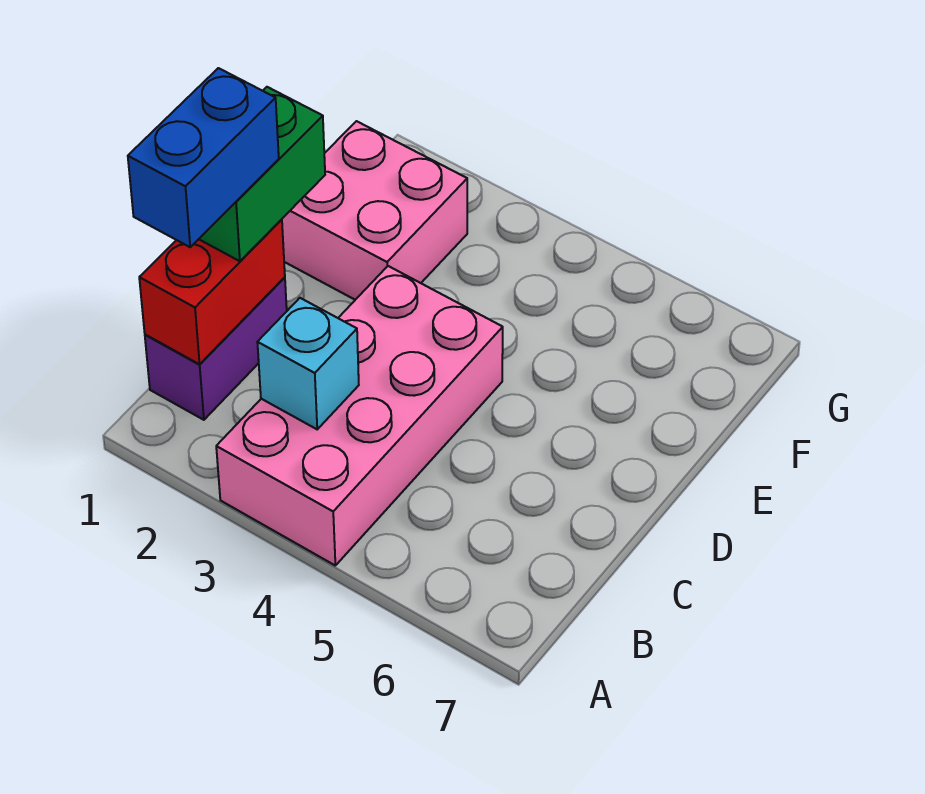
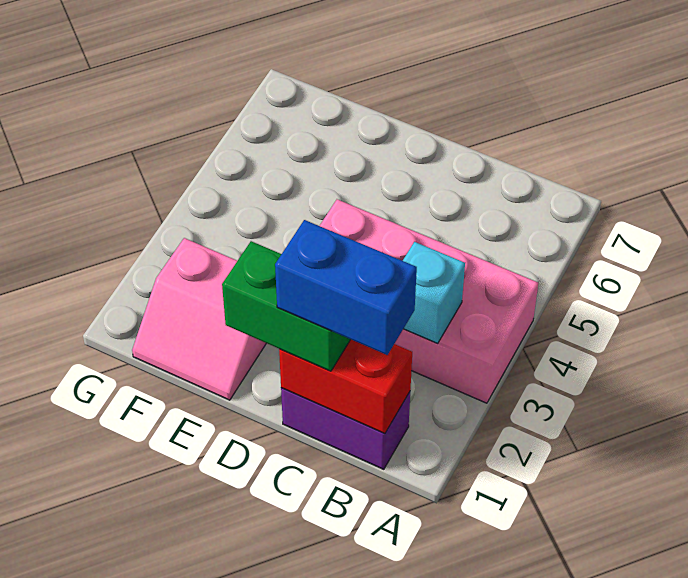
pink 2x2 brick [282,121,467,300] -> pink 2x2 slope [132,238,266,400]

